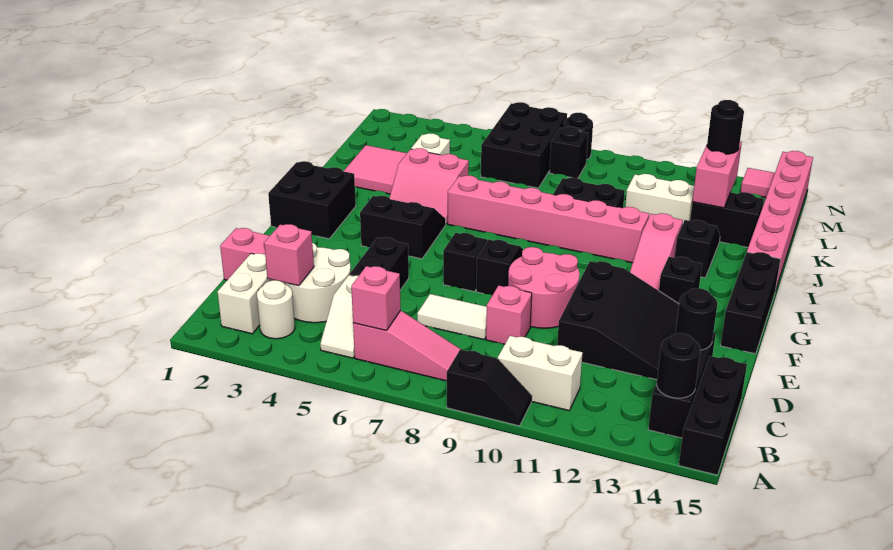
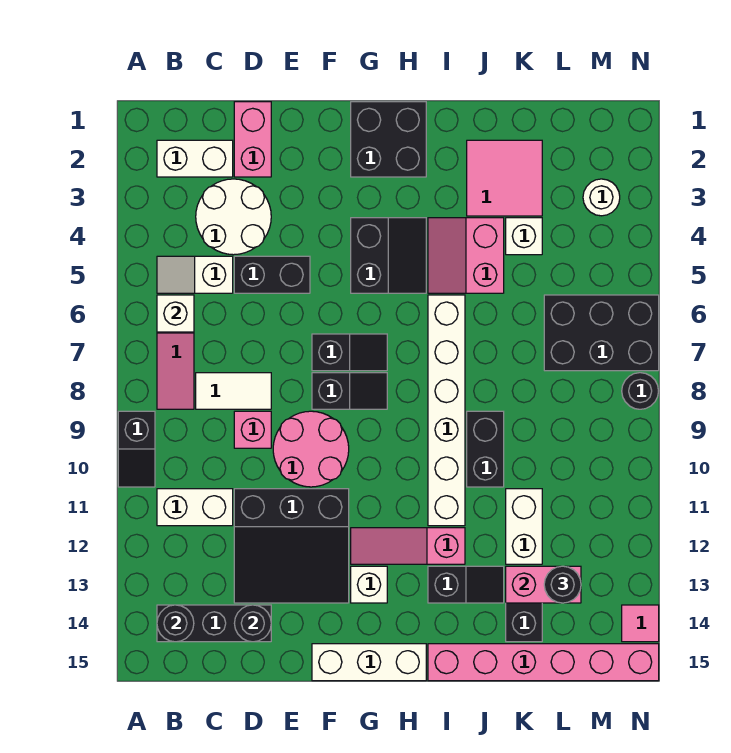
black 1x3 brick [679,356,747,475] -> none
white 1x1 round brick [257,280,295,339] -> white 1x1 round brick moved to [583,179,620,216]
pink 1x1 brick [351,266,401,331] -> white 1x1 brick [157,295,194,332]
white 1x2 brick [498,336,582,411] -> white 1x2 brick turned to [157,489,233,526]
pink 1x1 brick [264,224,314,286] -> none
white 1x2 tile [417,294,487,340] -> white 1x2 tile turned to [196,373,271,409]
black 1x3 brick [721,252,781,354] -> white 1x3 brick [312,644,426,681]
black 1x1 brick [659,257,702,304] -> white 1x1 brick [351,566,387,603]
pink 1x6 brick [448,175,649,263] -> white 1x6 brick [428,295,465,526]
black 1x1 brick [549,127,588,178] -> none

